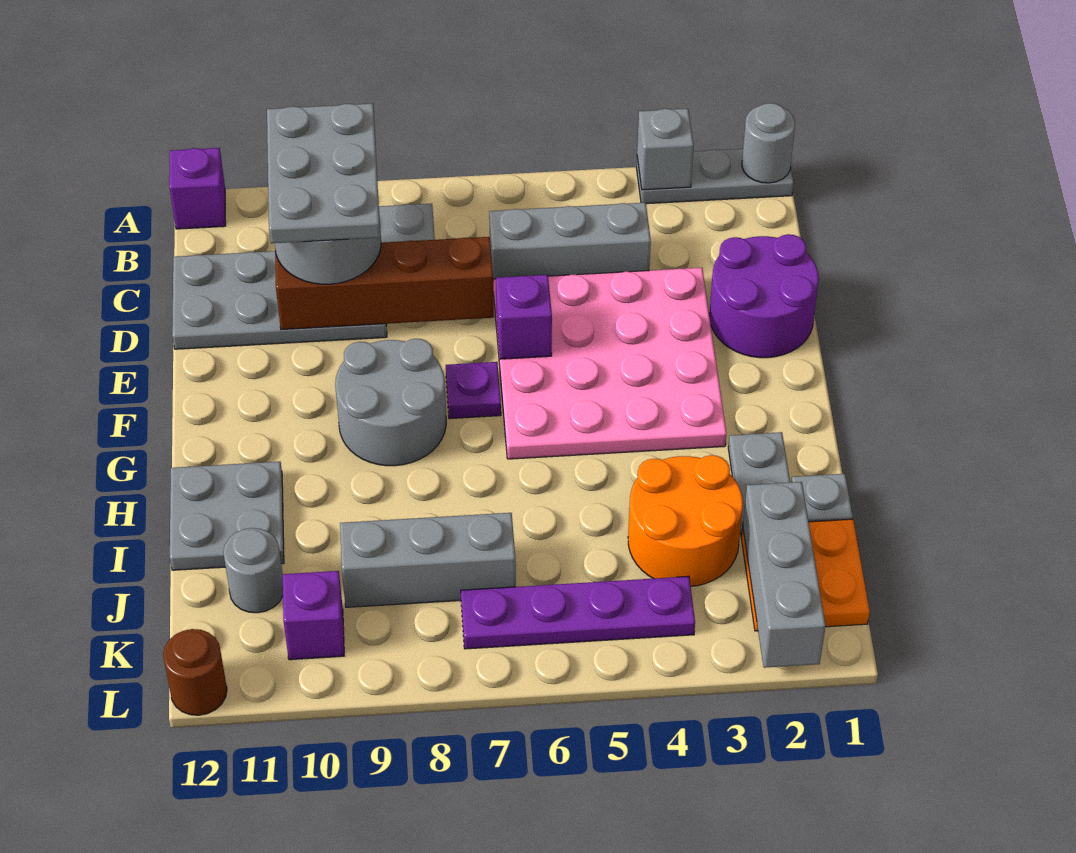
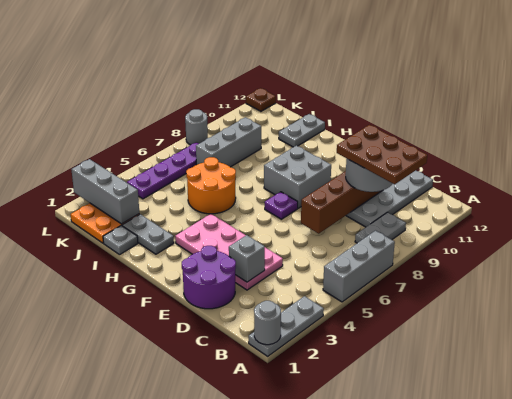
grey 1x1 brick [637,109,694,190] -> grey 1x1 brick moved to [229,235,265,282]
purple 1x1 brick [169,148,226,229] -> none
grey 2x3 plate [267,103,380,243] -> brown 2x3 plate [337,125,427,184]
grey 1x3 brick [489,203,651,279] -> grey 1x3 brick moved to [323,231,395,302]
pink 4x4 plate [493,268,727,459] -> pink 2x4 plate [175,214,283,290]
purple 1x1 brick [496,275,552,359] -> none
grey 2x2 round brick [335,339,446,466] -> grey 2x2 brick [264,146,331,208]
grey 2x2 plate [170,461,284,570] -> grey 1x2 plate [279,114,325,147]
orange 2x2 round brick [628,455,743,586] -> orange 2x2 round brick moved to [186,157,236,214]
grey 1x1 round brick [223,528,283,613] -> grey 1x1 round brick moved to [185,109,208,145]
purple 1x1 brick [283,571,344,660] -> none
brown 1x1 round brick [163,629,227,715] -> brown 1x1 plate [246,88,276,111]

